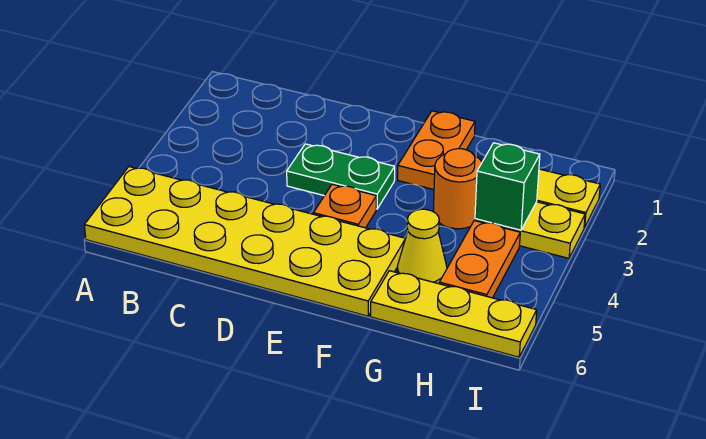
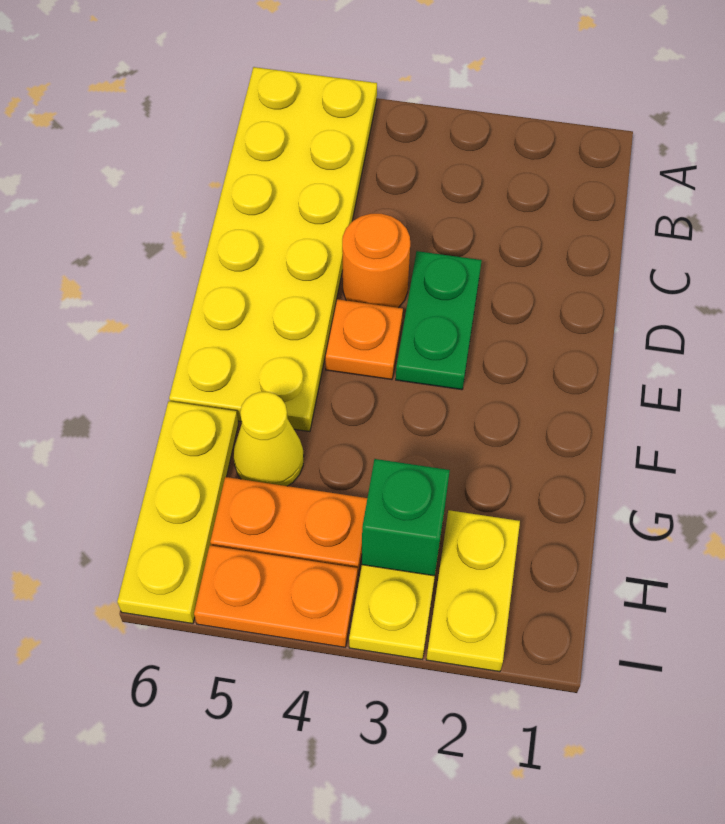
orange 1x2 plate [398,111,475,190] -> orange 1x2 plate moved to [194,546,358,647]
orange 1x1 round brick [433,149,482,229] -> orange 1x1 round brick moved to [342,214,410,308]

